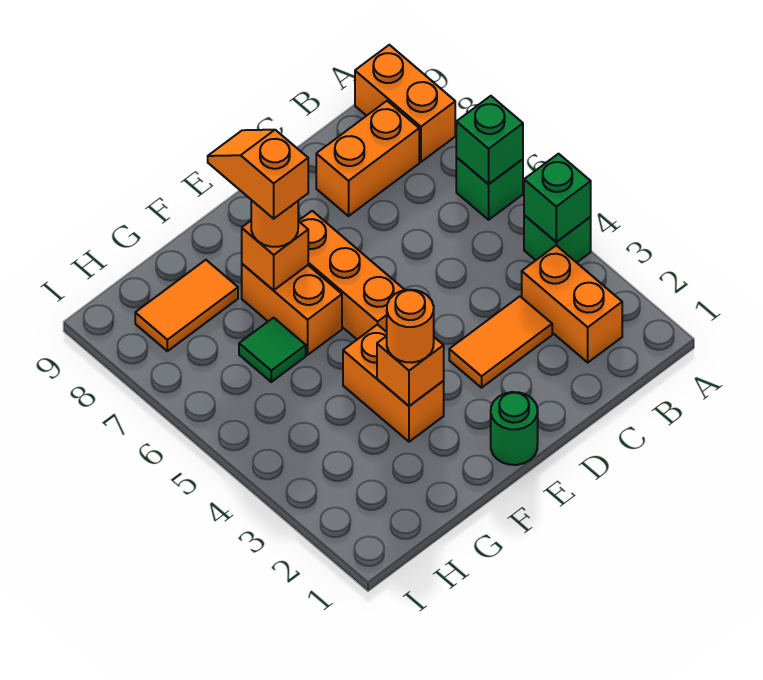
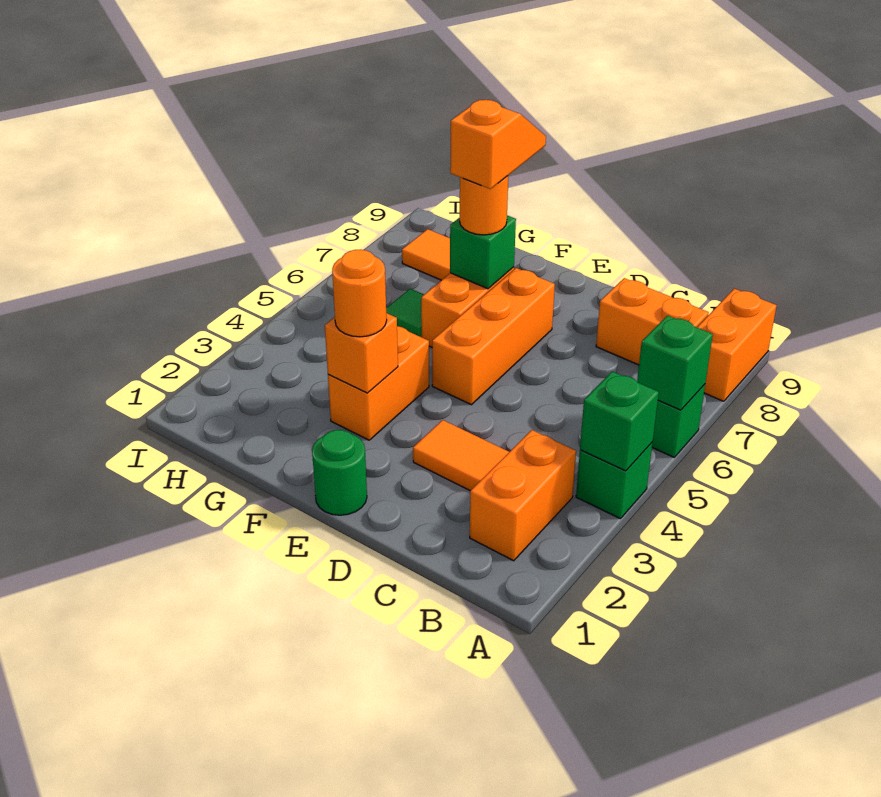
orange 1x1 brick [242,221,308,290] -> green 1x1 brick [450,215,516,289]

